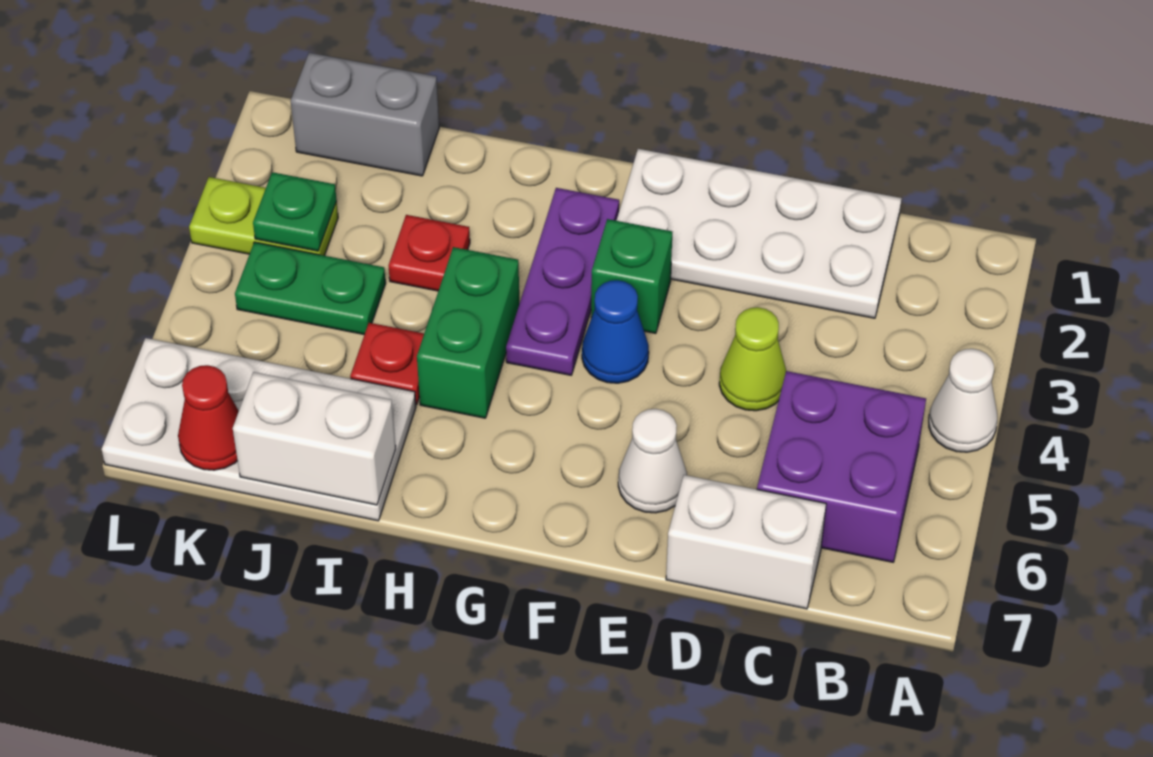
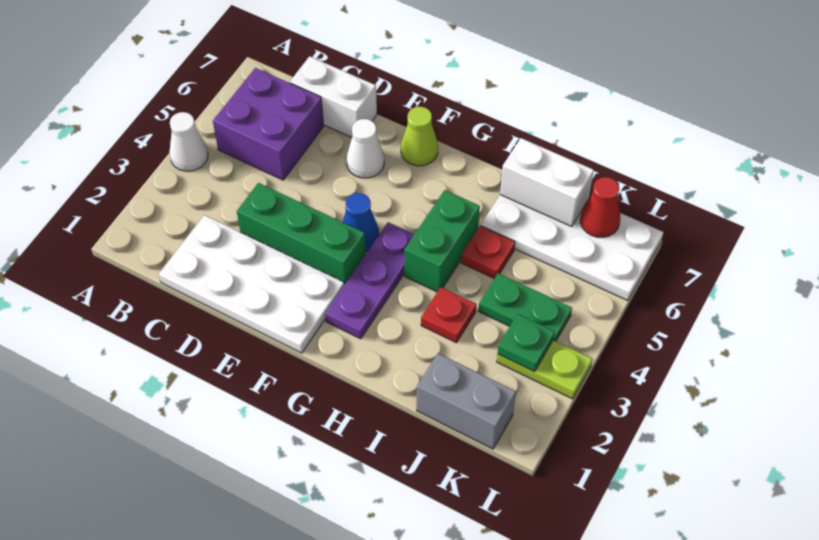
lime 1x1 cone [719,307,786,411] -> lime 1x1 cone moved to [401,107,438,166]
green 1x1 brick [591,219,672,333] -> green 1x3 brick [237,183,366,285]

